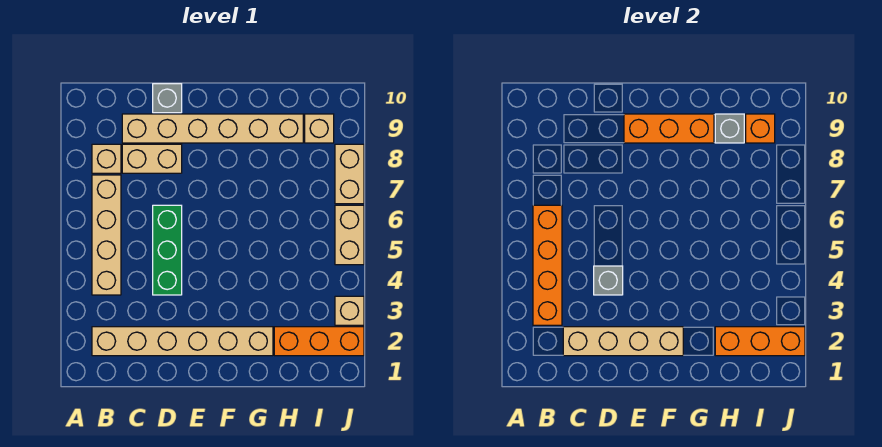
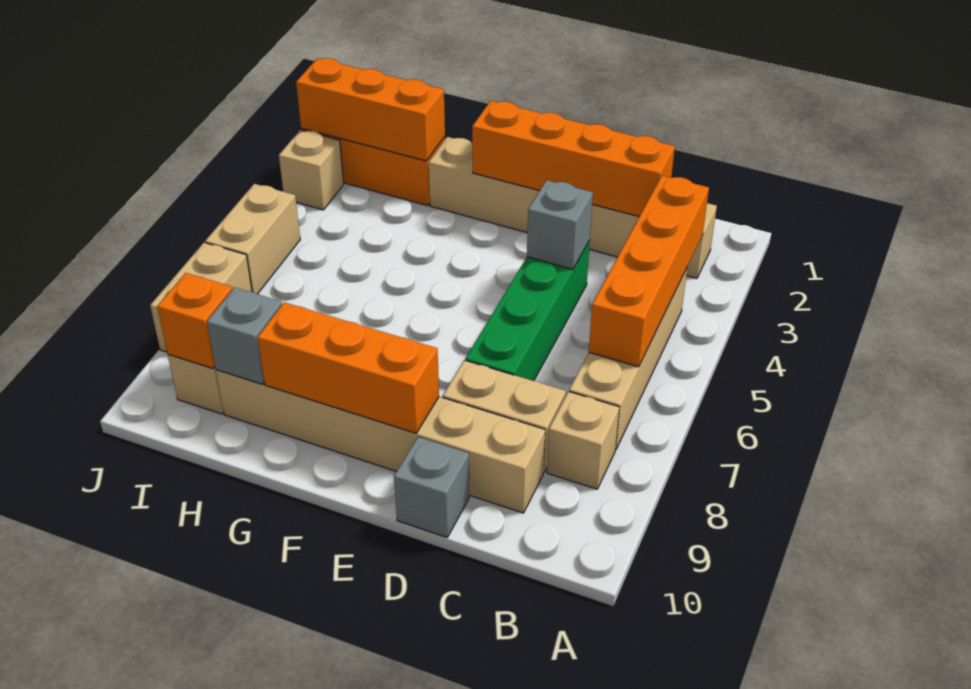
tan 1x4 brick [563,327,683,356] -> orange 1x4 brick [472,101,675,216]
green 1x3 brick [153,205,182,295] -> green 1x4 brick [465,240,590,381]

